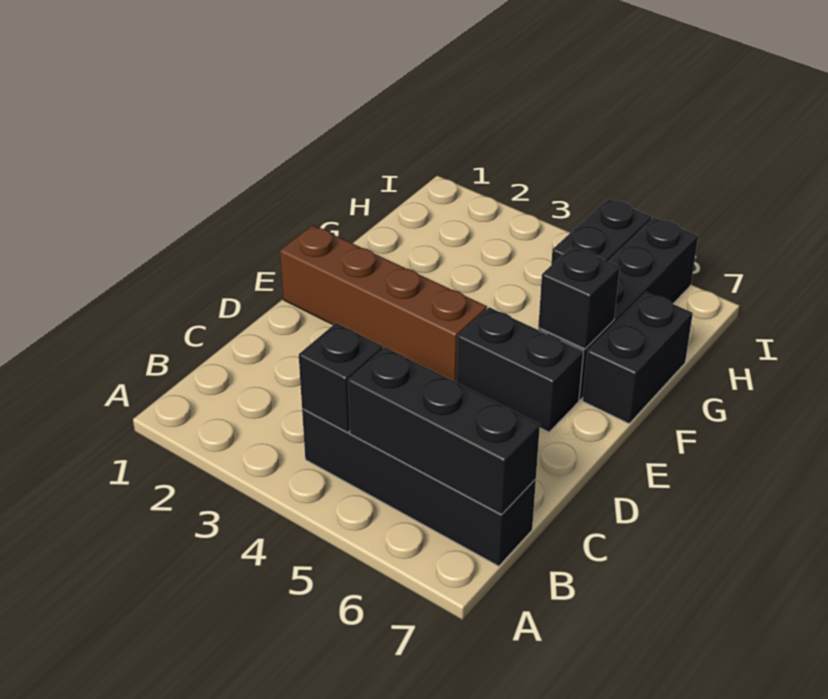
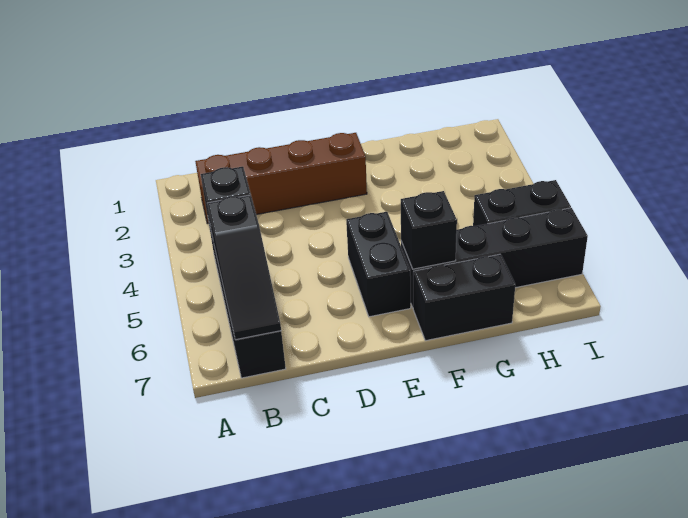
black 1x3 brick [348,347,540,515] -> black 1x3 slope [207,195,281,340]
brown 1x4 brick [280,225,487,382] -> brown 1x4 brick turned to [195,133,367,224]

